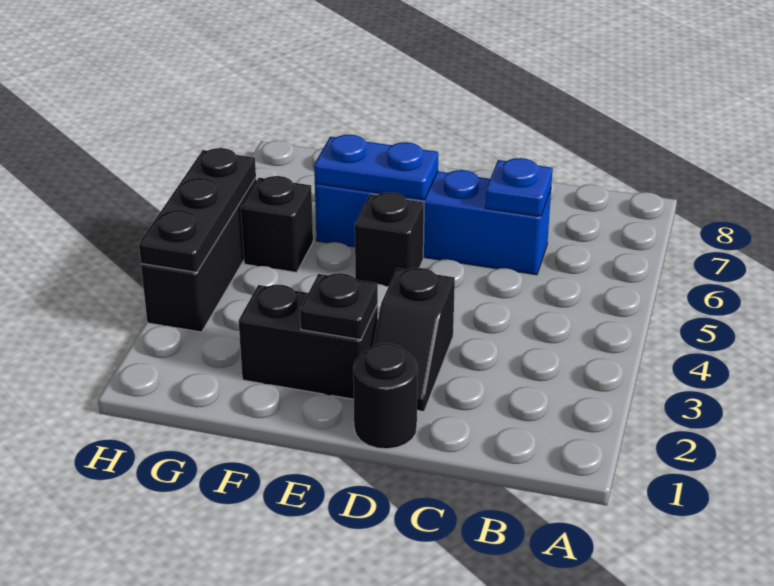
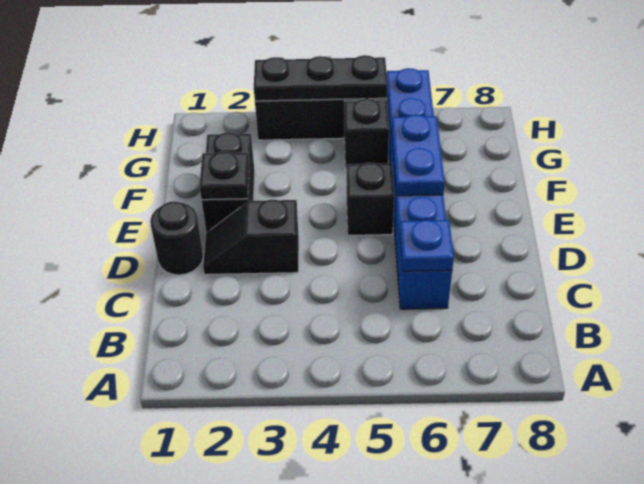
blue 1x4 brick [315,170,551,275] -> blue 1x6 brick [387,68,452,309]

